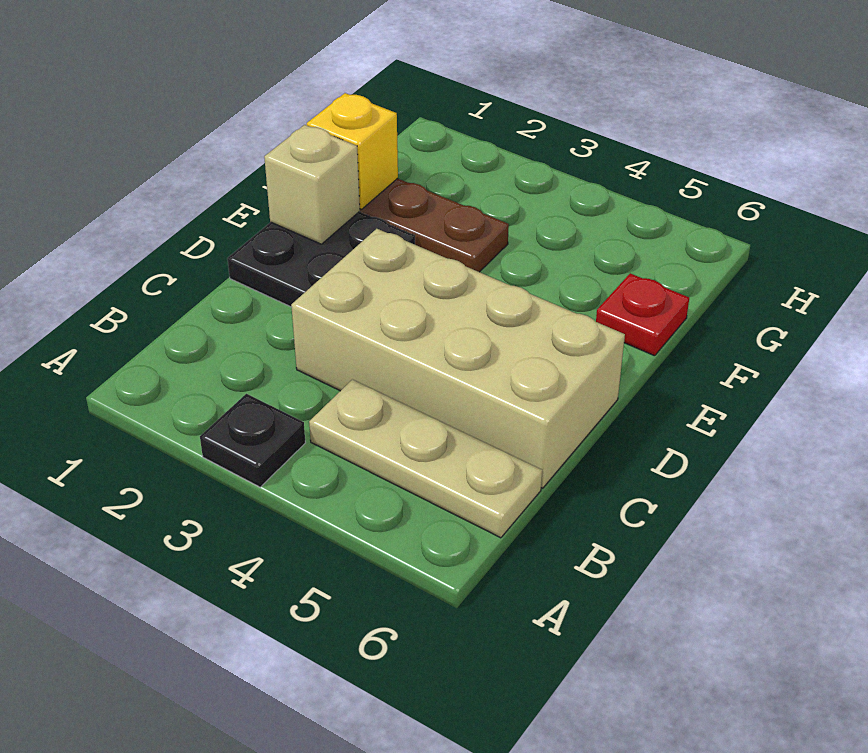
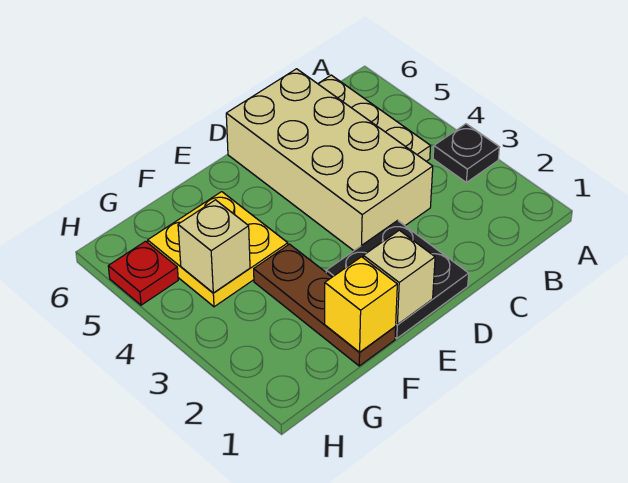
none -> yellow 2x2 plate [148,192,288,307]
red 1x1 plate [596,273,689,356] -> red 1x1 plate moved to [108,241,178,305]
none -> tan 1x1 brick [178,200,250,293]

